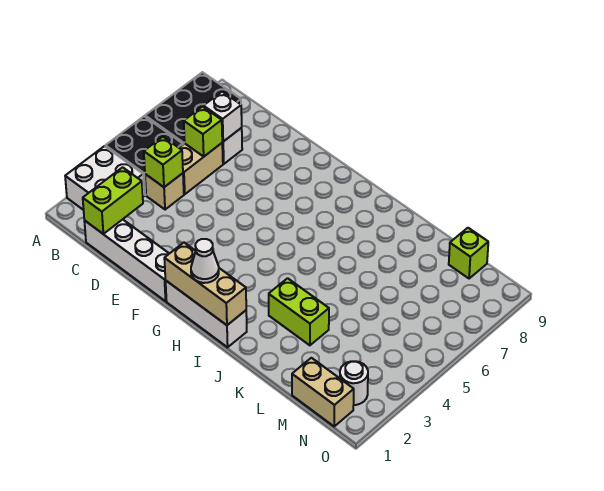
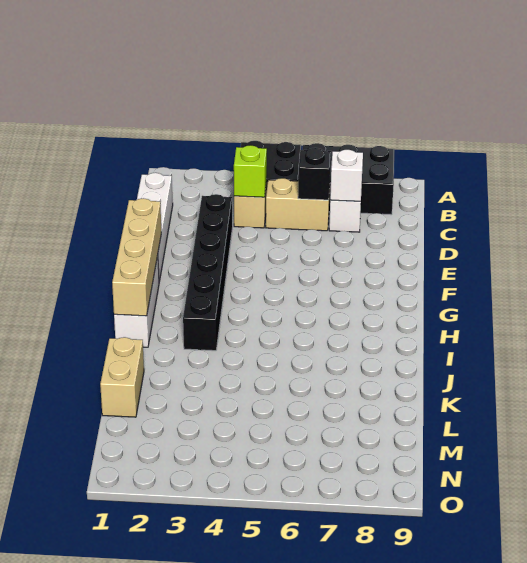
white 2x2 brick [65,146,144,210] -> none
lime 1x2 brick [83,167,143,234] -> none
lime 1x1 brick [184,107,222,156] -> black 1x1 brick [298,148,331,200]
none -> black 1x6 brick [183,194,233,351]
tan 1x3 brick [164,243,246,325] -> tan 1x4 brick [112,198,161,316]
white 1x1 cone [191,239,219,283] -> none
lime 1x2 brick [269,278,329,345] -> none
tan 1x2 brick [292,358,354,426] -> tan 1x2 brick moved to [100,337,144,417]
lime 1x1 brick [449,228,488,279] -> none
white 1x1 round brick [340,361,368,405] -> none

